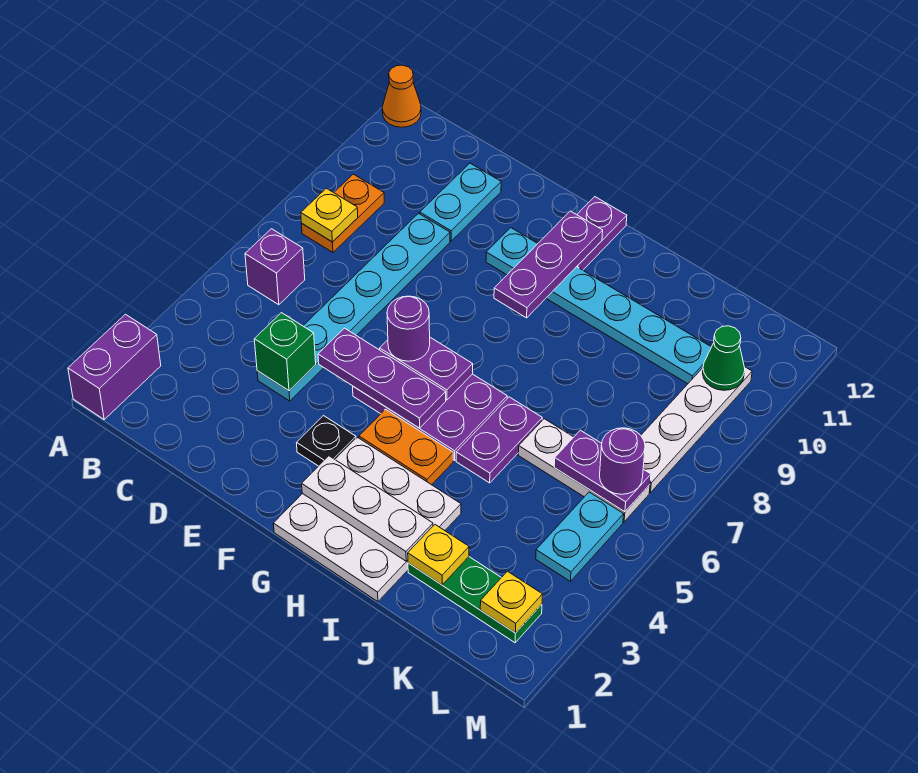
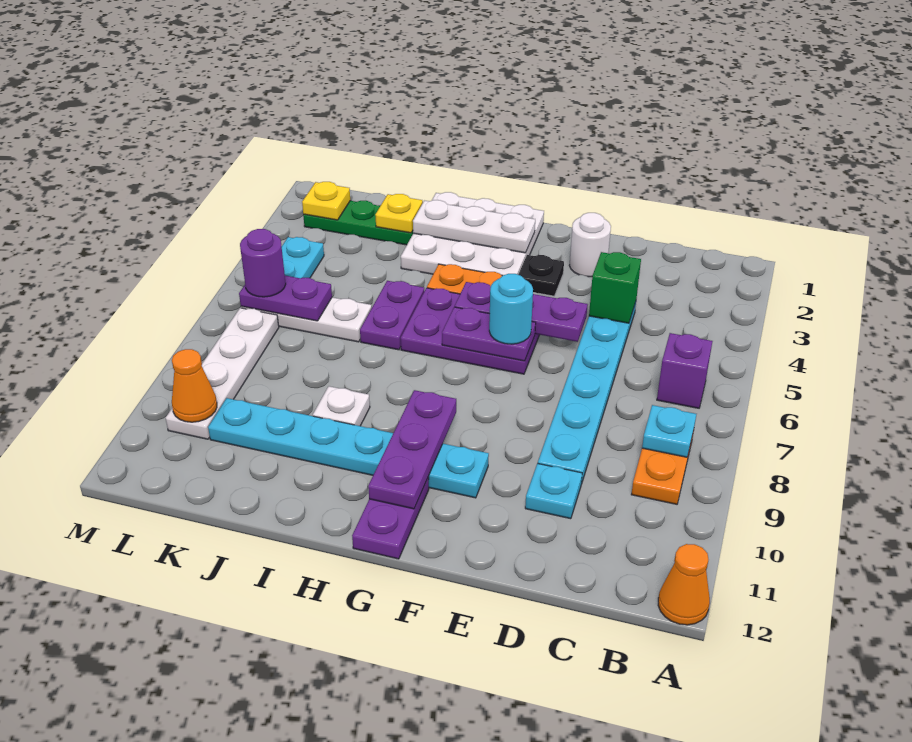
purple 1x2 brick [68,314,161,419] -> none
yellow 1x1 plate [301,188,358,242] -> cyan 1x1 plate [642,405,696,457]
cyan 1x2 plate [420,163,501,241] -> cyan 1x1 plate [525,463,582,519]
none -> white 1x1 round brick [569,213,611,277]
purple 1x1 round brick [387,296,430,361] -> cyan 1x1 round brick [489,274,533,344]
none -> white 1x1 plate [313,386,370,426]
green 1x1 cone [703,326,745,390] -> orange 1x1 cone [172,349,217,422]

